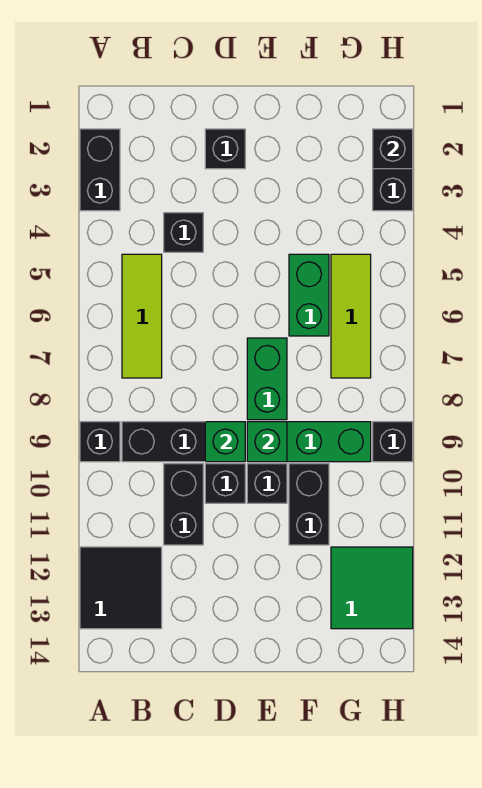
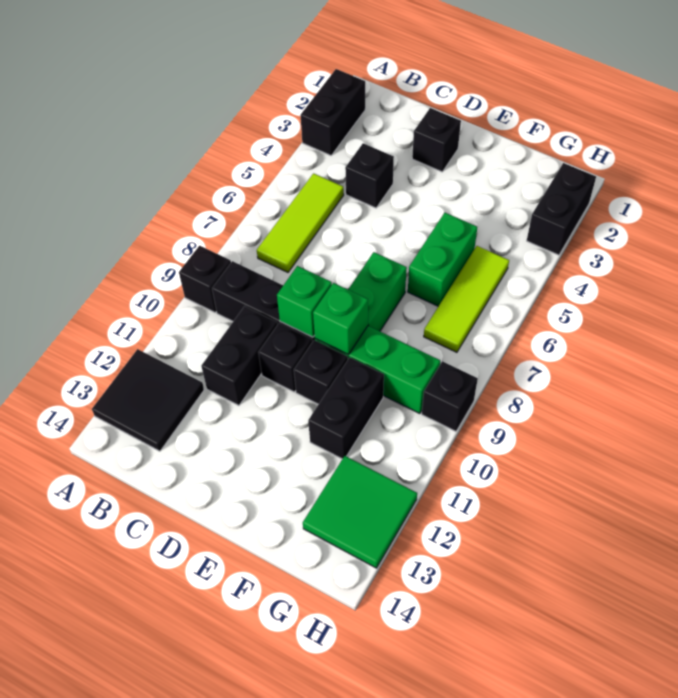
black 1x1 brick [373,129,413,169] -> none

